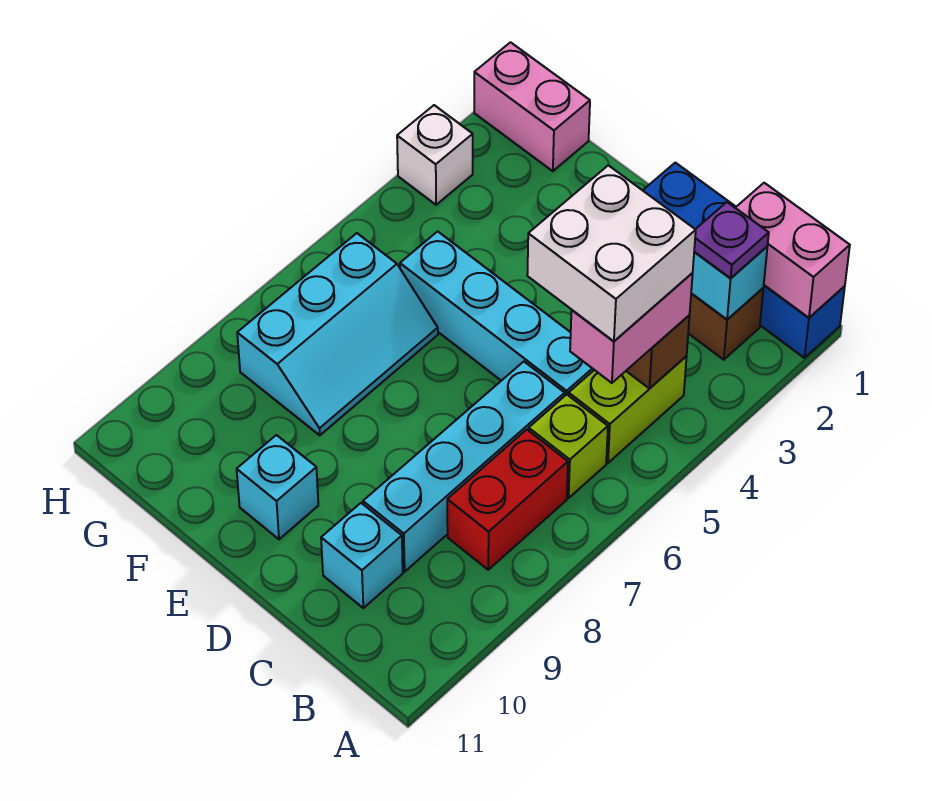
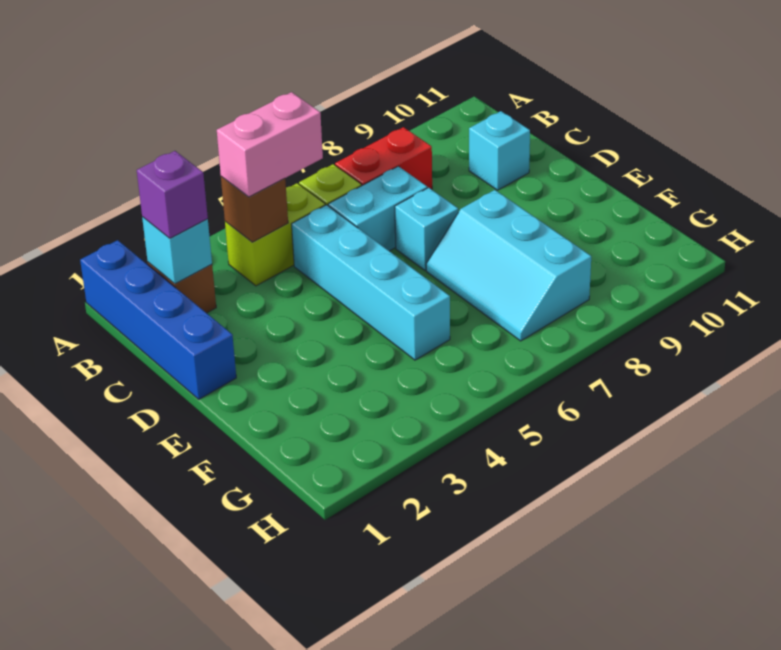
pink 1x2 brick [735,183,850,318] -> none
purple 1x1 plate [694,202,769,278] -> purple 1x1 brick [137,151,208,238]
white 2x2 brick [527,165,696,341] -> none
cyan 1x4 brick [363,362,565,572] -> cyan 1x2 brick [328,166,427,251]
cyan 1x1 brick [237,435,318,539] -> cyan 1x1 brick moved to [395,188,458,270]
cyan 2x3 slope [237,233,438,435] -> cyan 2x3 slope turned to [426,190,591,341]
pink 1x2 brick [474,42,590,171] -> none
white 1x1 brick [397,105,473,205] -> none

